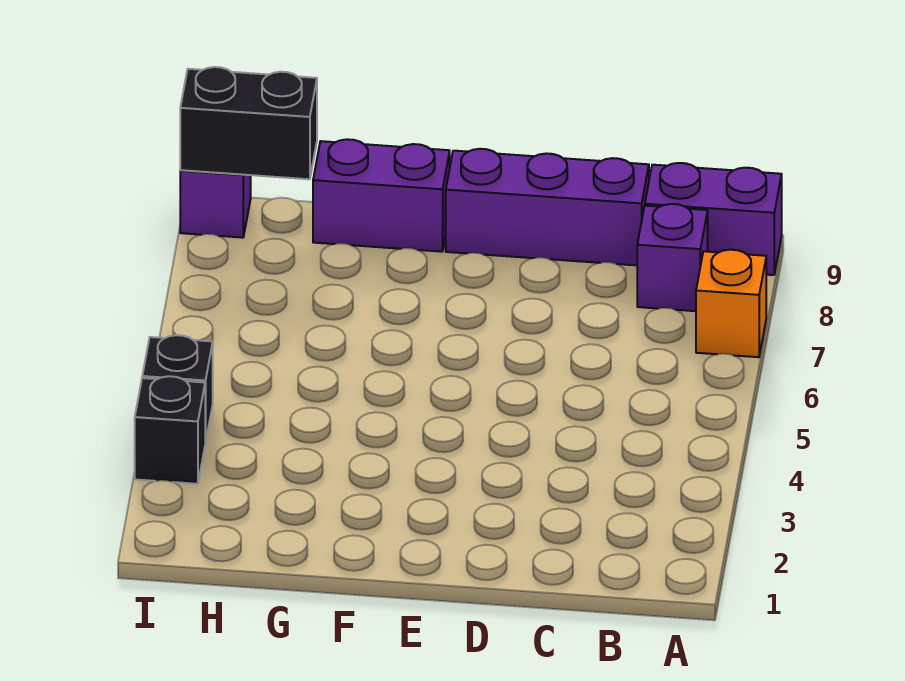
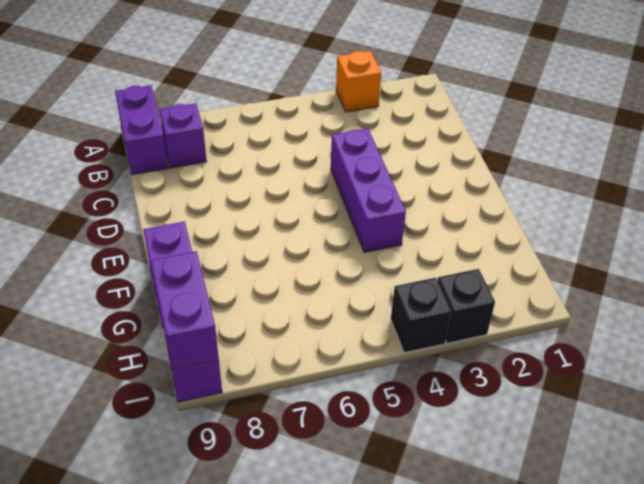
orange 1x1 brick [696,250,766,357] -> orange 1x1 brick moved to [336,51,381,112]
purple 1x3 brick [446,149,649,265] -> purple 1x3 brick moved to [331,129,406,252]
black 1x2 brick [180,67,317,179] -> purple 1x2 brick [151,251,219,370]

